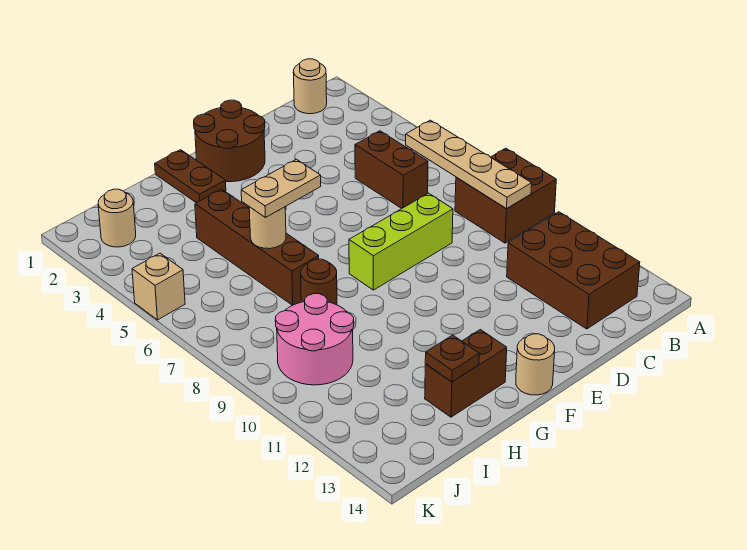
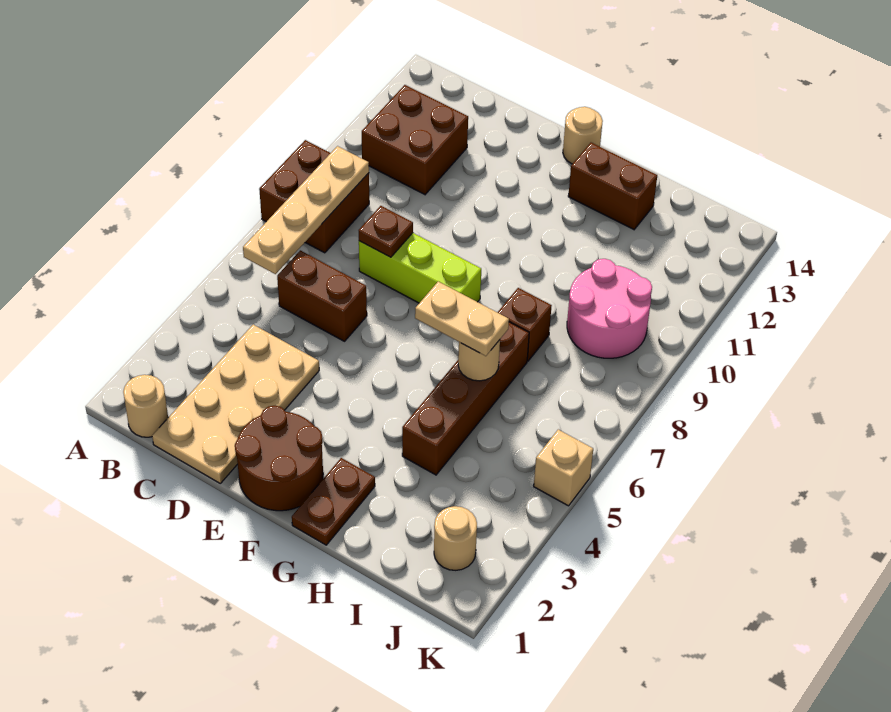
brown 2x3 brick [507,212,640,329] -> brown 2x2 brick [362,85,468,194]
none -> tan 2x4 plate [152,325,319,483]
brown 1x2 brick [355,131,428,208] -> brown 1x2 brick turned to [277,250,367,341]
brown 1x1 round brick [301,259,337,305] -> brown 1x1 brick [498,288,552,361]
brown 1x1 plate [425,335,479,382] -> brown 1x1 plate moved to [359,206,413,257]

